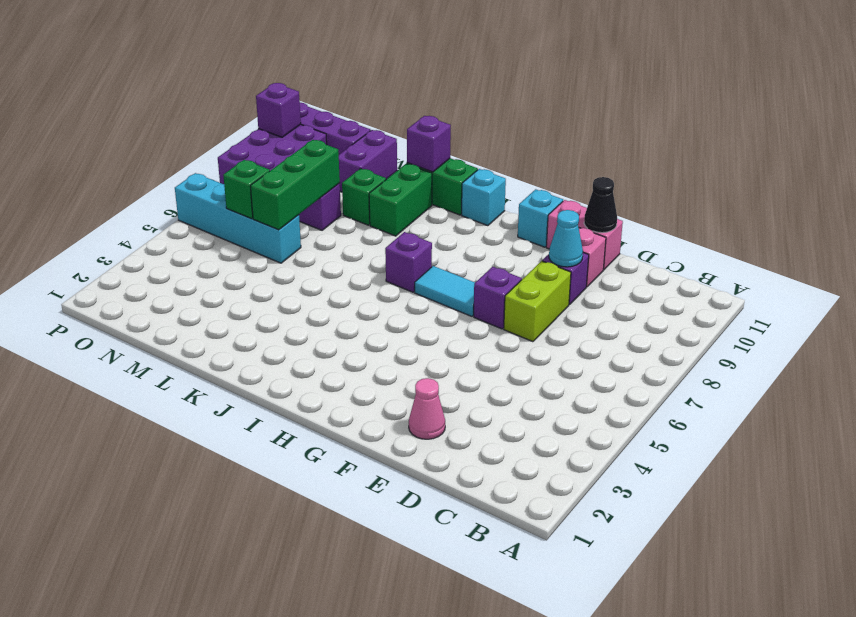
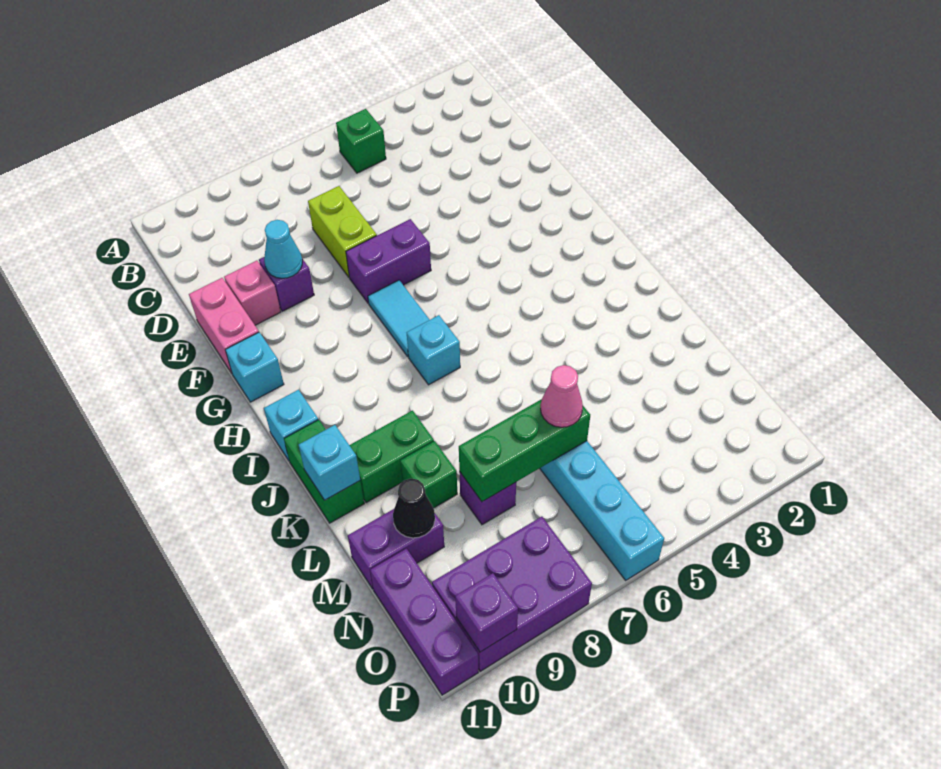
pink 1x1 cone [409,378,445,439] -> pink 1x1 cone moved to [541,365,583,427]
lime 1x2 brick [504,261,571,342] -> lime 1x2 brick turned to [308,186,377,277]
black 1x1 cone [584,177,617,233] -> black 1x1 cone moved to [393,478,435,538]
purple 1x1 brick [474,267,522,329] -> purple 1x2 brick [346,219,431,303]
purple 1x1 brick [385,232,432,292] -> cyan 1x1 brick [407,315,460,385]
purple 1x1 brick [407,116,451,172] -> cyan 1x1 brick [299,425,360,500]
green 1x1 brick [223,160,270,219] -> green 1x1 brick moved to [336,109,386,173]

